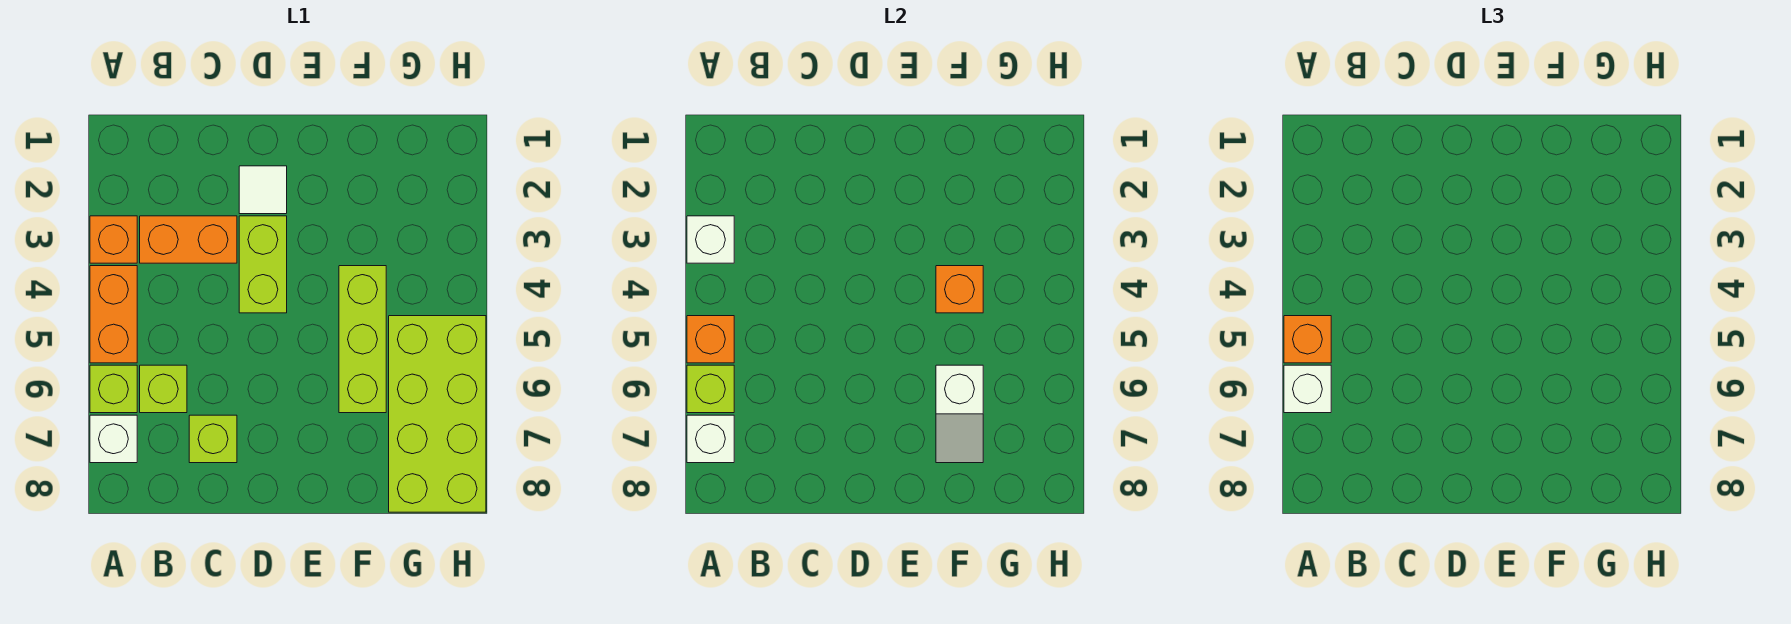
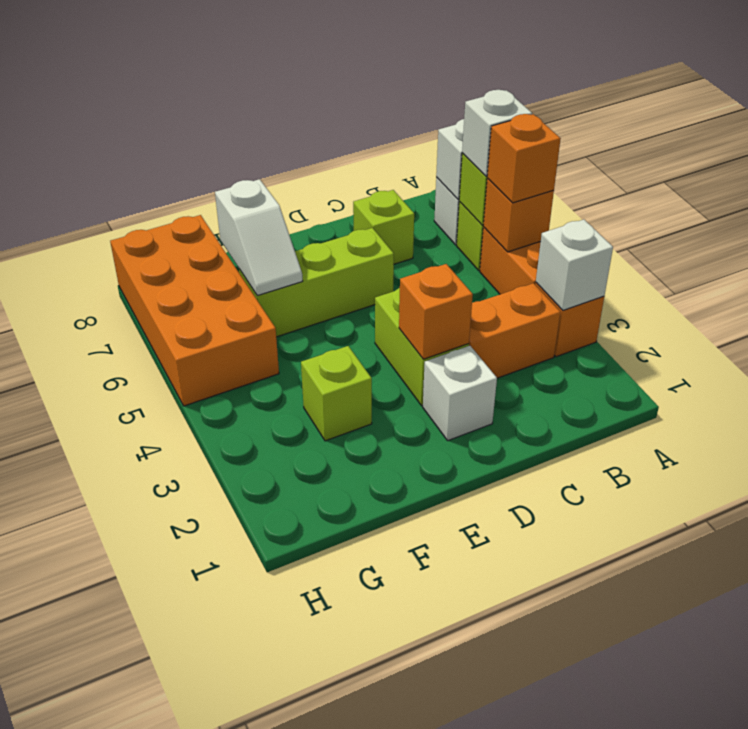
lime 1x1 brick [140,365,187,413] -> lime 1x1 brick moved to [301,346,372,441]
white 1x1 tile [239,166,287,214] -> white 1x1 brick [423,346,497,440]
lime 1x3 brick [339,266,386,413] -> lime 1x3 brick turned to [239,228,394,337]
orange 1x1 brick [936,266,983,313] -> orange 1x1 brick moved to [399,264,473,359]
white 1x2 slope [936,365,983,463] -> white 1x2 slope turned to [215,179,303,296]
lime 2x4 brick [389,316,486,512] -> orange 2x4 brick [110,215,279,406]

